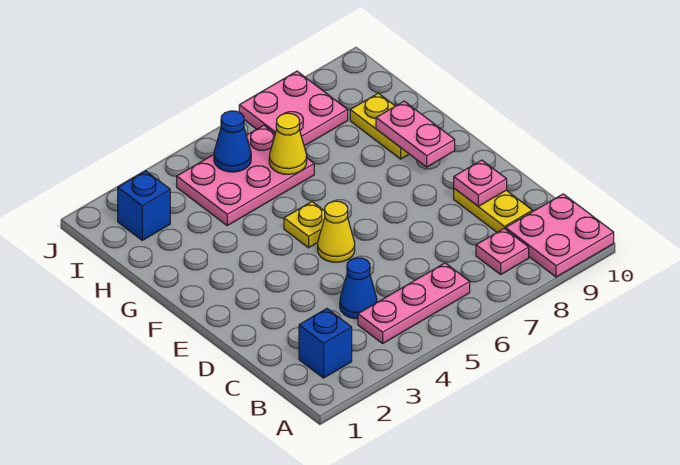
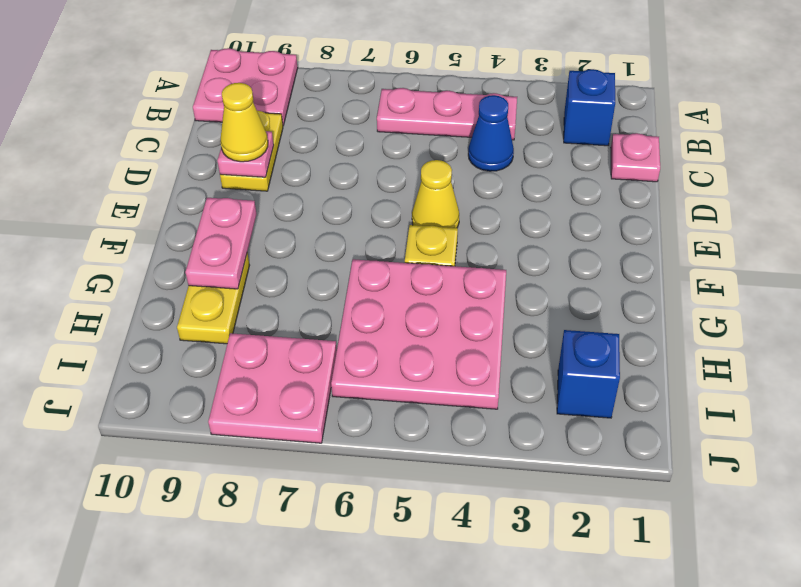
pink 1x1 plate [476,229,529,274] -> pink 1x1 plate moved to [611,133,660,182]
pink 2x3 plate [177,125,314,225] -> pink 3x3 plate [331,259,506,409]
yellow 1x1 cone [269,113,307,174] -> yellow 1x1 cone moved to [220,83,268,162]
blue 1x1 cone [214,111,251,172] -> none

